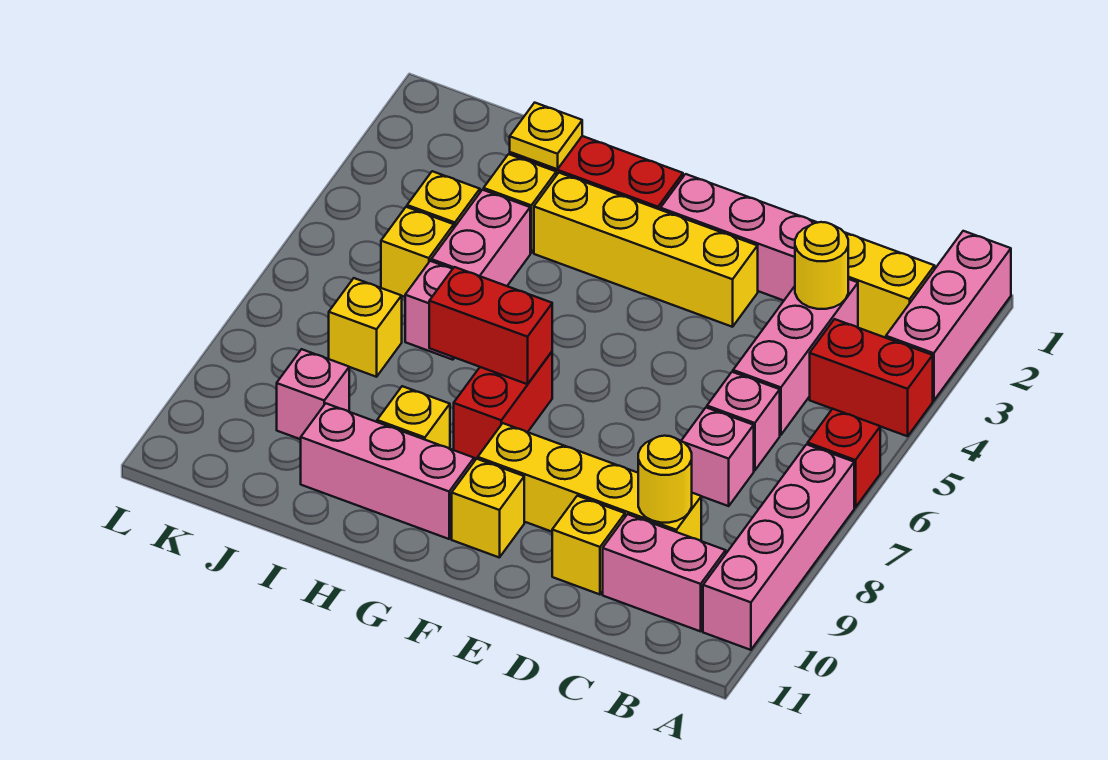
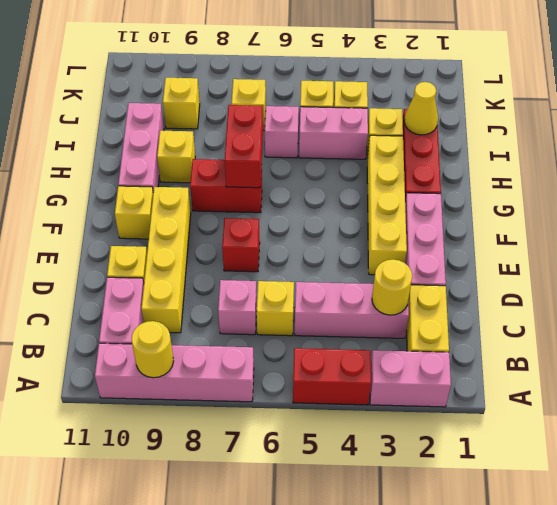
pink 1x3 brick [886,231,1011,401] -> pink 1x2 brick [370,350,451,407]
red 1x2 brick [810,319,933,436] -> red 1x2 brick turned to [293,348,371,405]
red 1x1 brick [808,409,880,508] -> red 1x1 brick moved to [222,218,260,272]
pink 1x1 brick [707,372,780,471] -> yellow 1x1 brick [257,281,294,336]
yellow 1x1 round brick [638,436,692,523] -> yellow 1x1 round brick moved to [132,321,174,378]
yellow 1x1 plate [510,103,582,169] -> yellow 1x1 cone [404,82,438,135]
pink 1x1 brick [277,349,349,439] -> yellow 1x1 brick [163,78,200,129]

